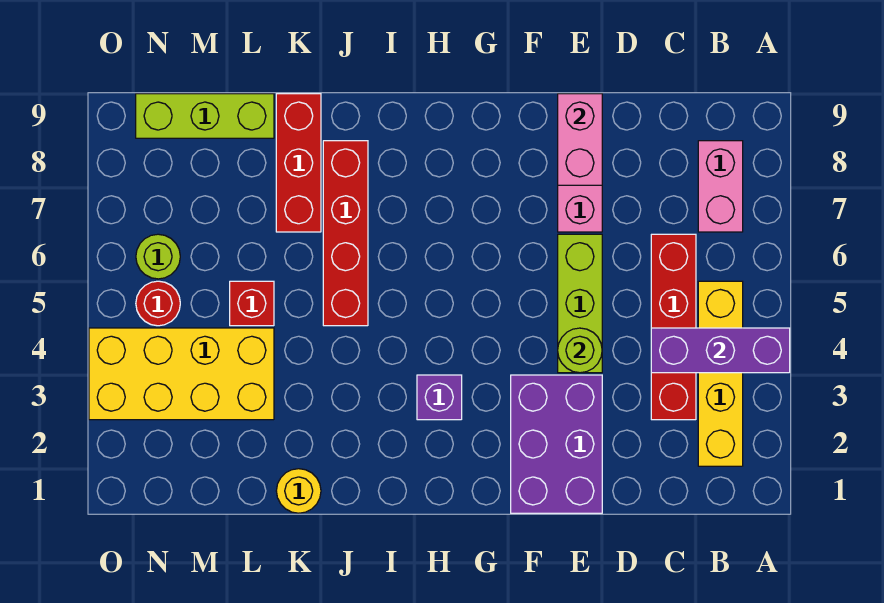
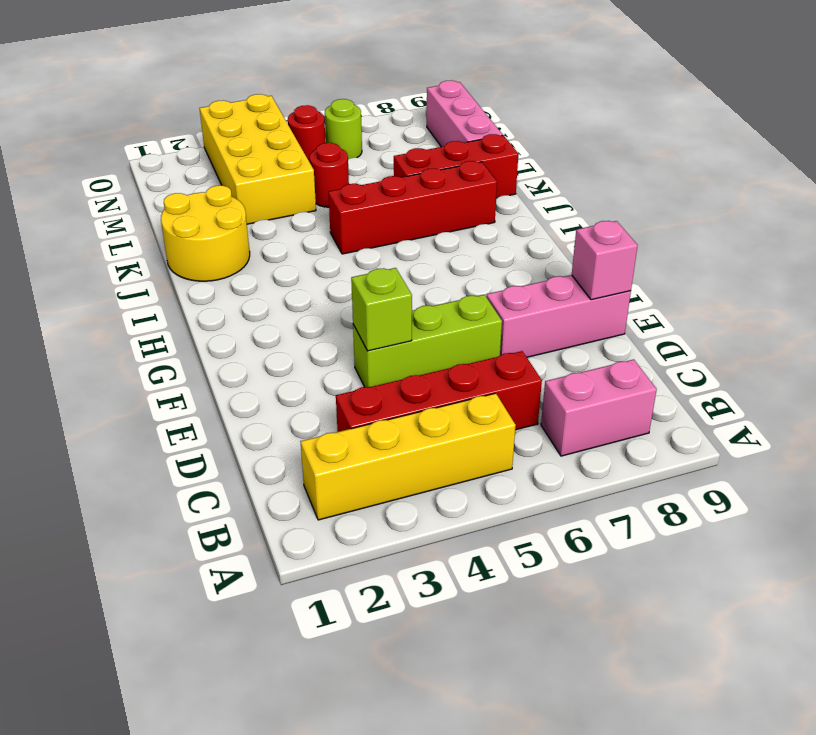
purple 1x3 brick [651,328,790,373] -> none
purple 2x3 brick [511,375,602,513] -> none
lime 1x1 round brick [558,328,602,373] -> lime 1x1 brick [351,268,412,351]
pink 1x2 brick [558,94,602,185] -> pink 1x1 brick [572,221,638,300]
purple 1x1 brick [417,375,462,420] -> none
yellow 1x1 round brick [276,469,321,513] -> yellow 2x2 round brick [161,185,250,281]
red 1x1 brick [230,281,274,326] -> red 1x1 round brick [309,143,349,207]
lime 1x3 brick [136,94,274,138] -> pink 1x3 brick [427,80,503,147]

